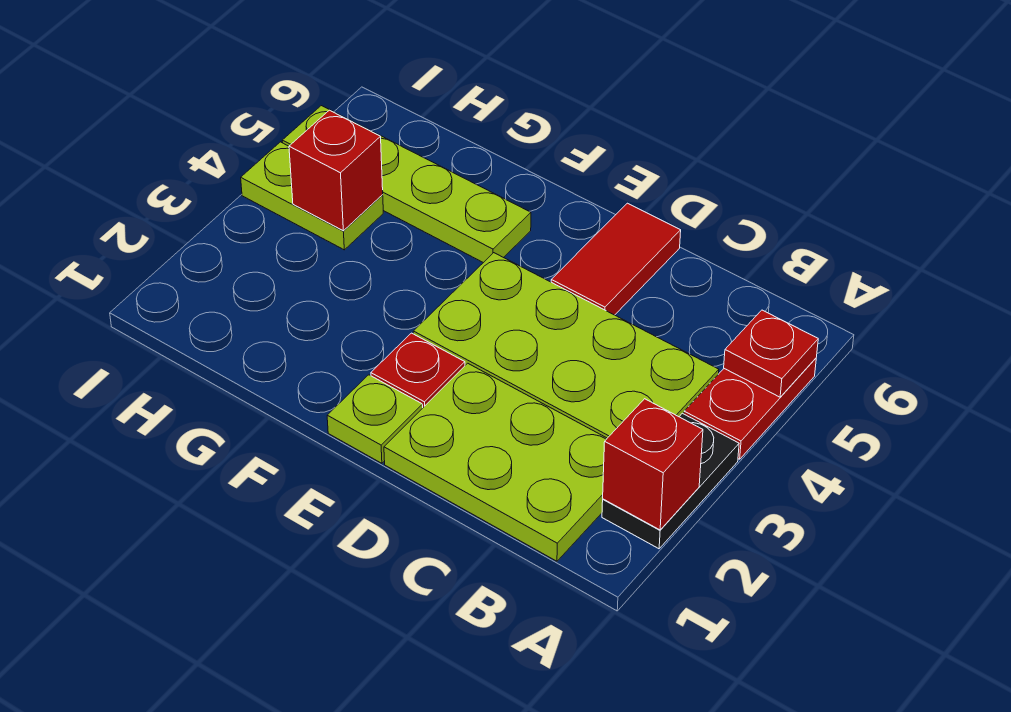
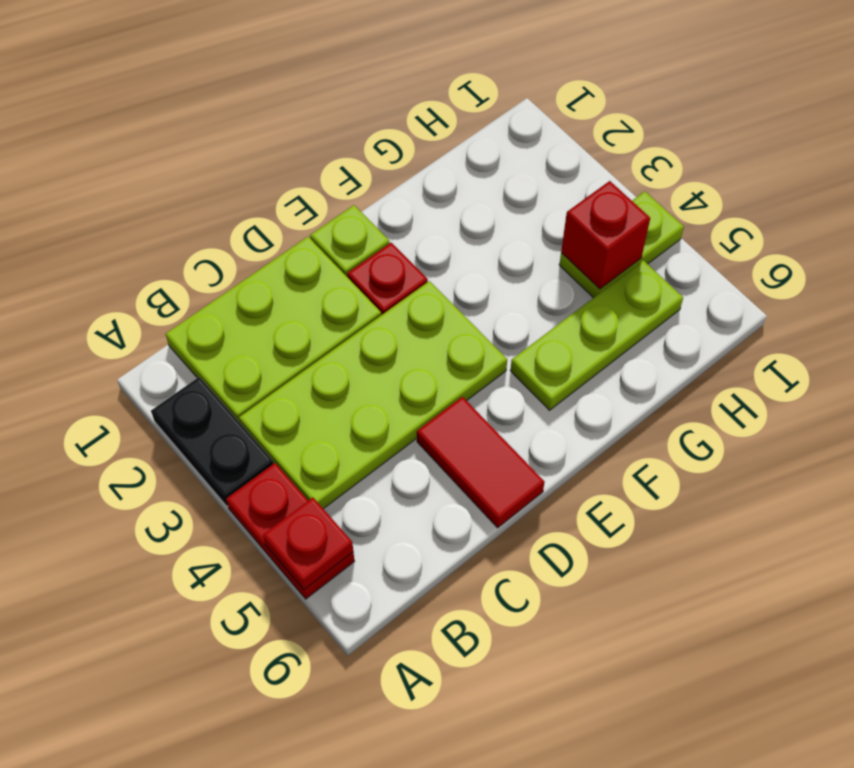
red 1x1 brick [603,399,703,530] -> none
lime 1x4 plate [282,106,531,263] -> lime 1x3 plate [510,260,683,410]

